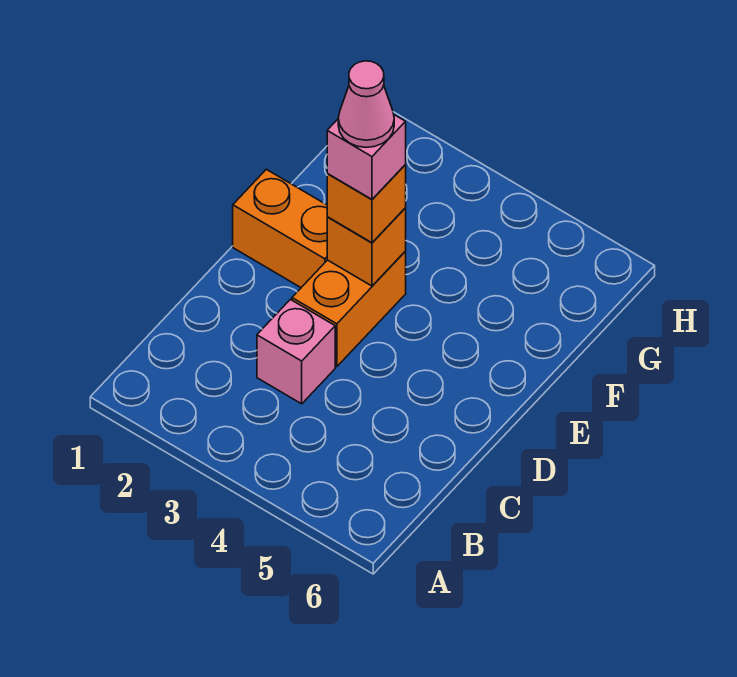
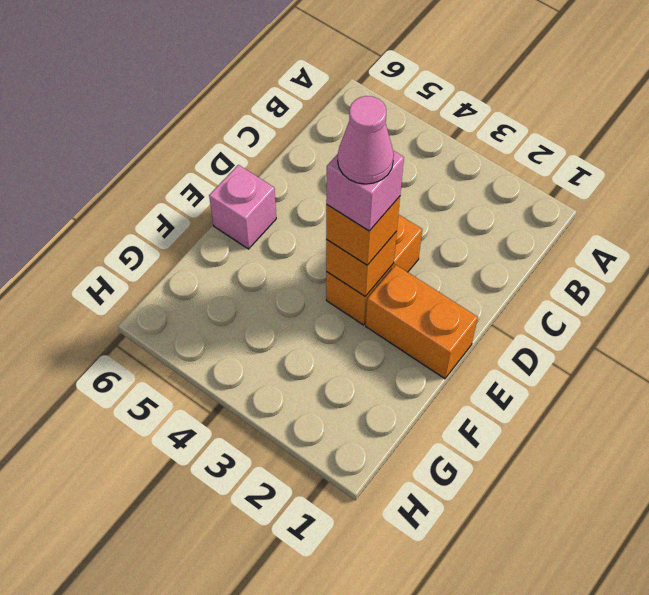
pink 1x1 brick [257,300,335,404] -> pink 1x1 brick moved to [209,165,276,249]

